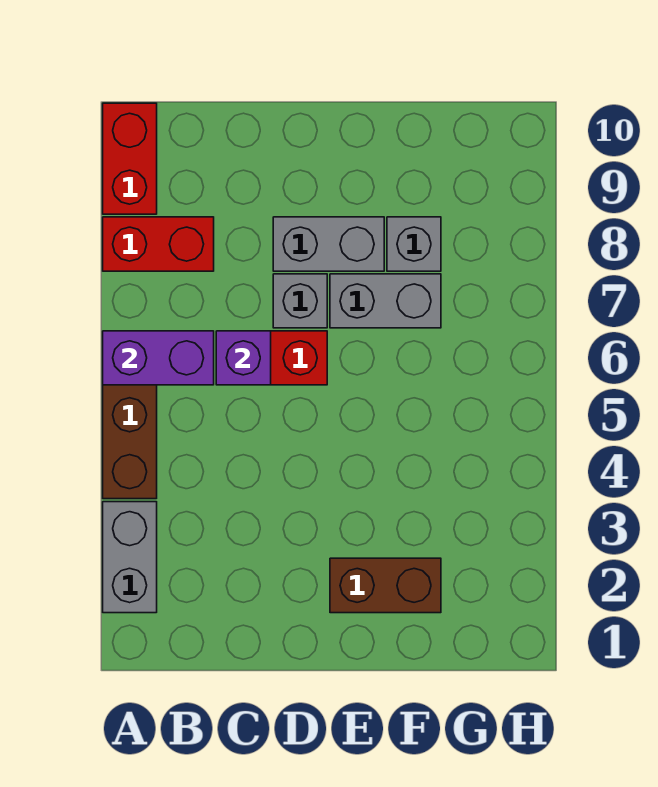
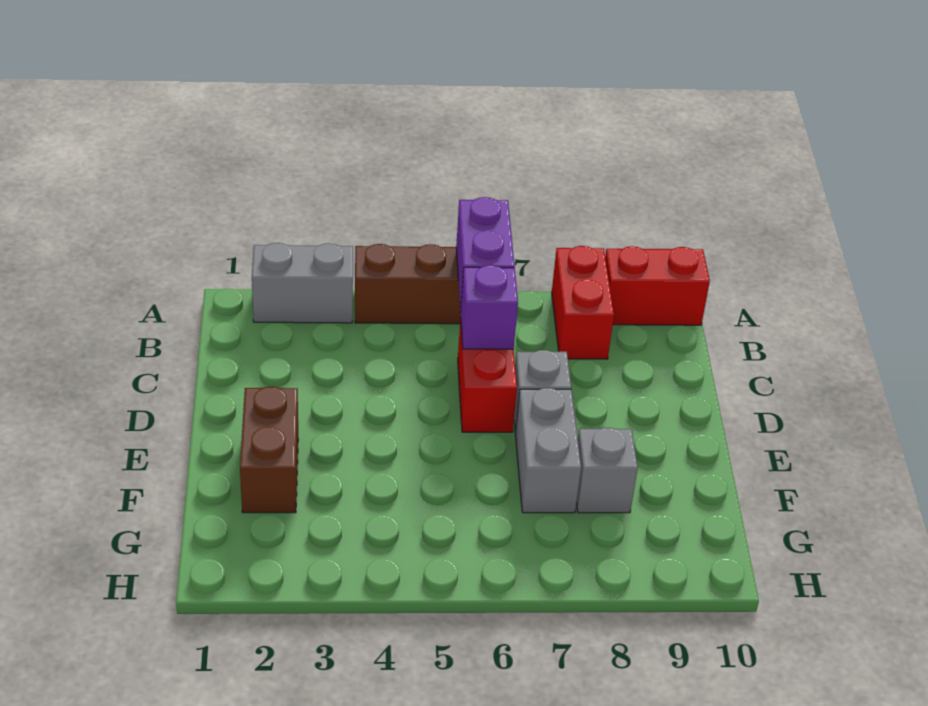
grey 1x2 brick [273,217,384,271] -> none

